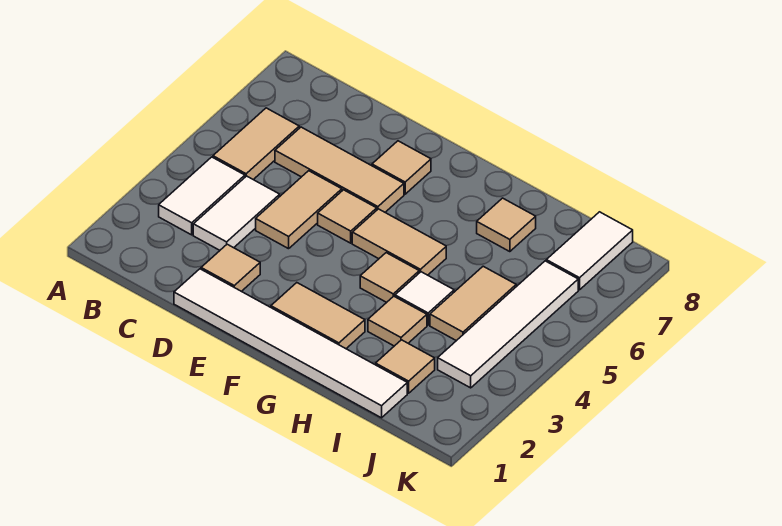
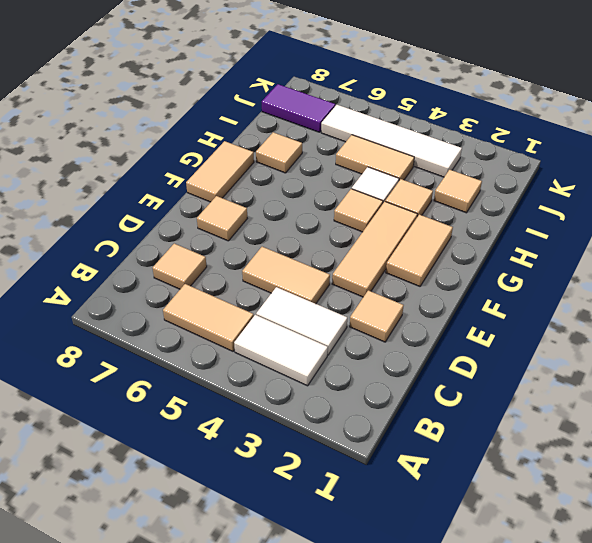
tan 1x3 tile [275,127,404,212] -> tan 1x3 tile moved to [332,202,417,297]
white 1x6 tile [174,269,407,418] -> none
tan 1x1 tile [318,190,377,243] -> tan 1x1 tile moved to [153,244,207,289]
tan 1x2 tile [352,209,446,275] -> tan 1x2 tile moved to [186,141,254,202]
white 1x2 tile [546,212,633,290] -> purple 1x2 tile [262,84,335,132]

